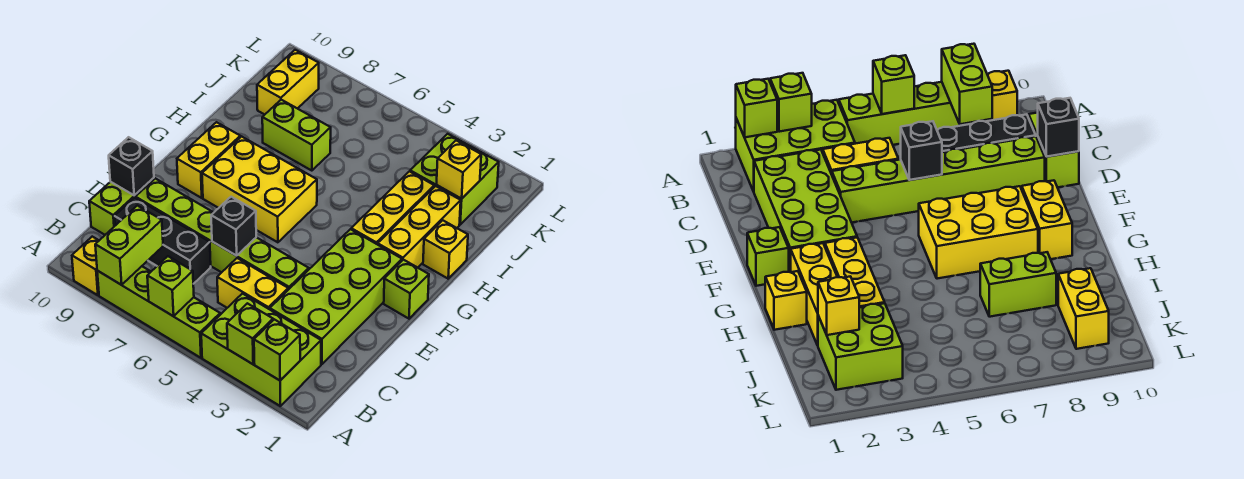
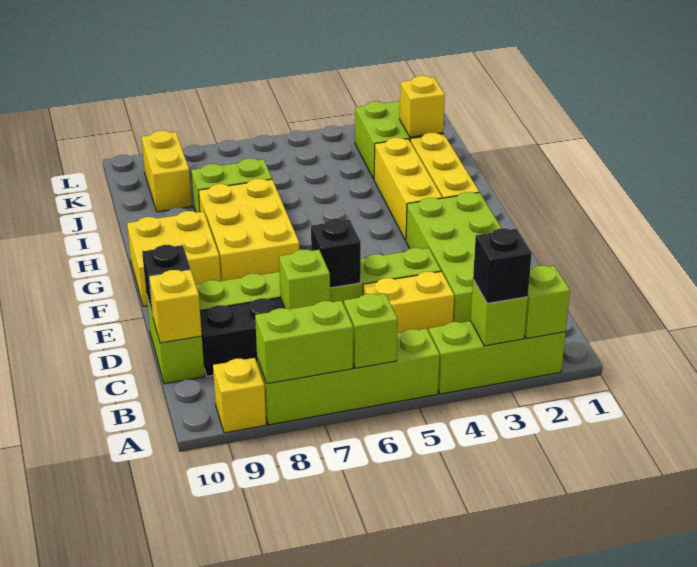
lime 2x3 brick [201,294,321,406] -> lime 1x3 brick [429,321,566,394]
none -> black 1x1 brick [473,228,532,303]
lime 1x2 brick [95,206,163,285] -> lime 1x2 brick turned to [255,301,353,384]
lime 1x1 brick [384,260,429,319] -> lime 1x1 brick moved to [279,250,330,309]
yellow 2x3 brick [202,137,317,242] -> yellow 2x3 brick turned to [198,179,299,281]
yellow 1x2 brick [177,122,240,198] -> yellow 2x2 brick [127,211,221,307]
yellow 1x1 brick [423,220,468,279] -> yellow 1x1 brick moved to [149,270,202,343]

